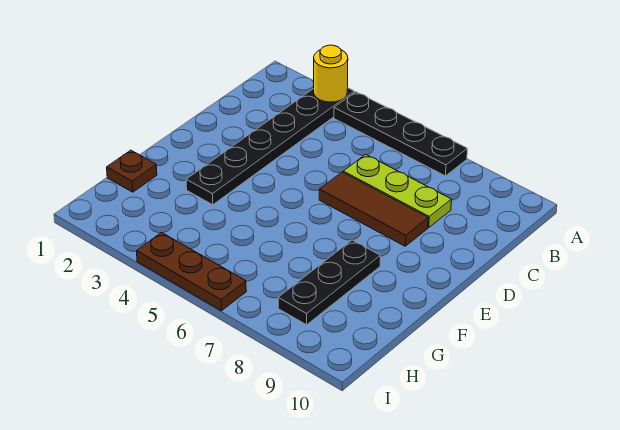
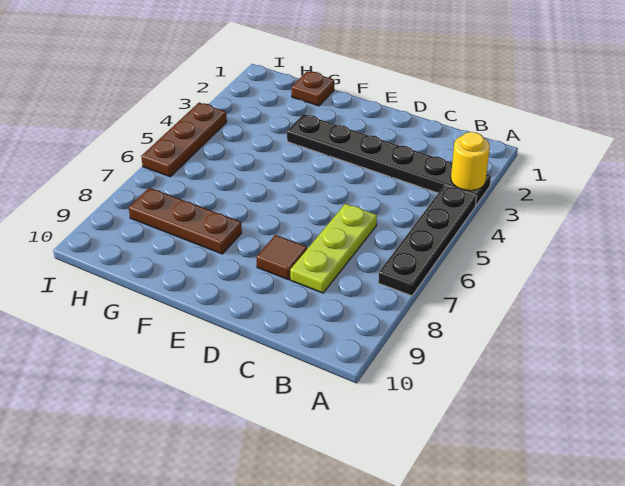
brown 1x3 tile [319,172,428,246] -> brown 1x1 tile [256,235,307,280]
black 1x3 plate [278,240,380,325] -> brown 1x3 plate [129,188,242,254]

